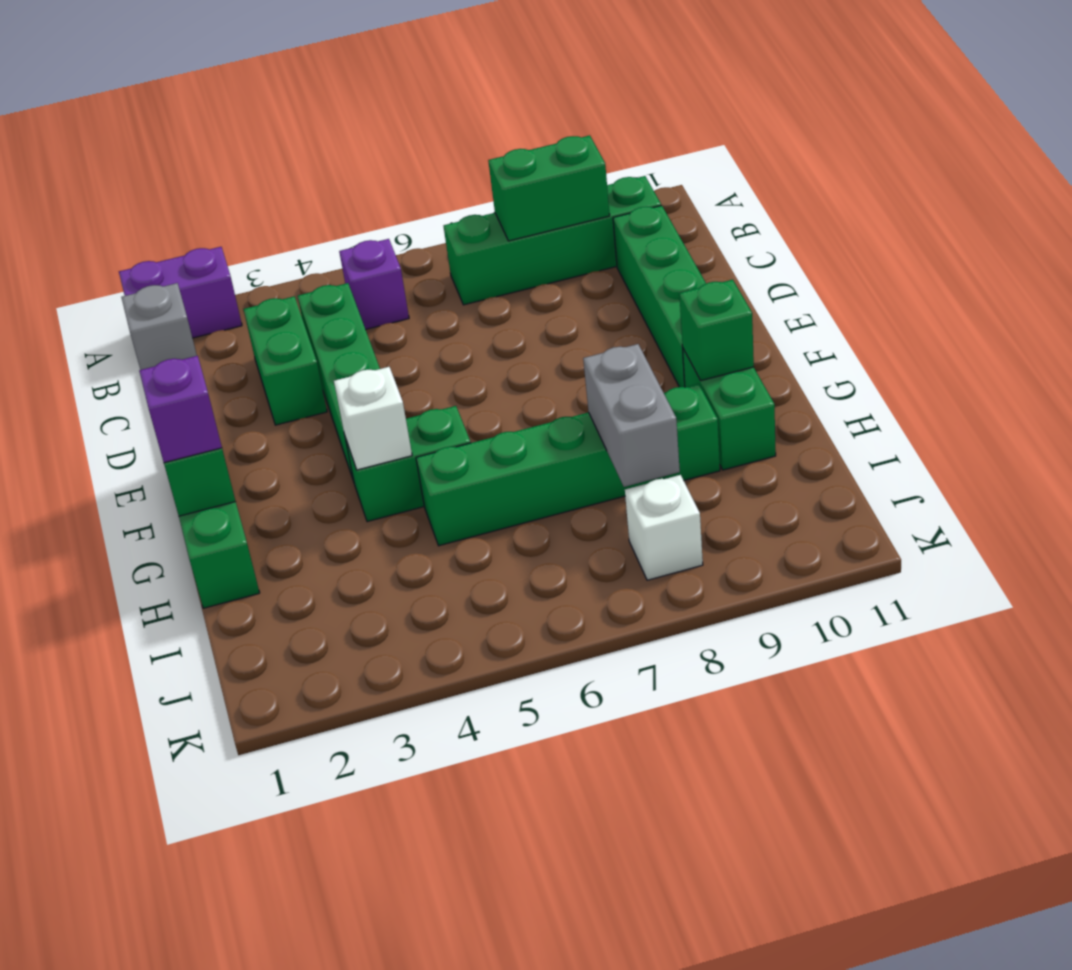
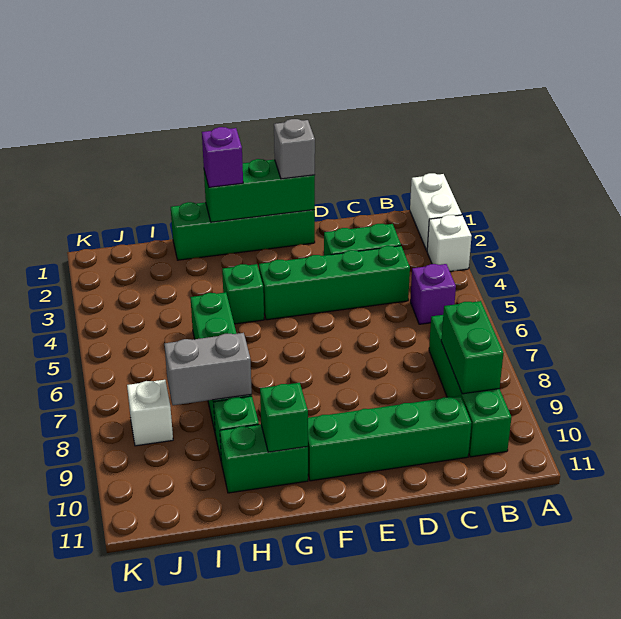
purple 1x2 brick [119,247,242,338] -> white 1x2 brick [410,173,462,250]
green 1x2 brick [345,406,471,522] -> green 1x1 brick [222,264,264,324]
white 1x1 brick [334,367,412,470] -> white 1x1 brick moved to [427,215,472,271]

